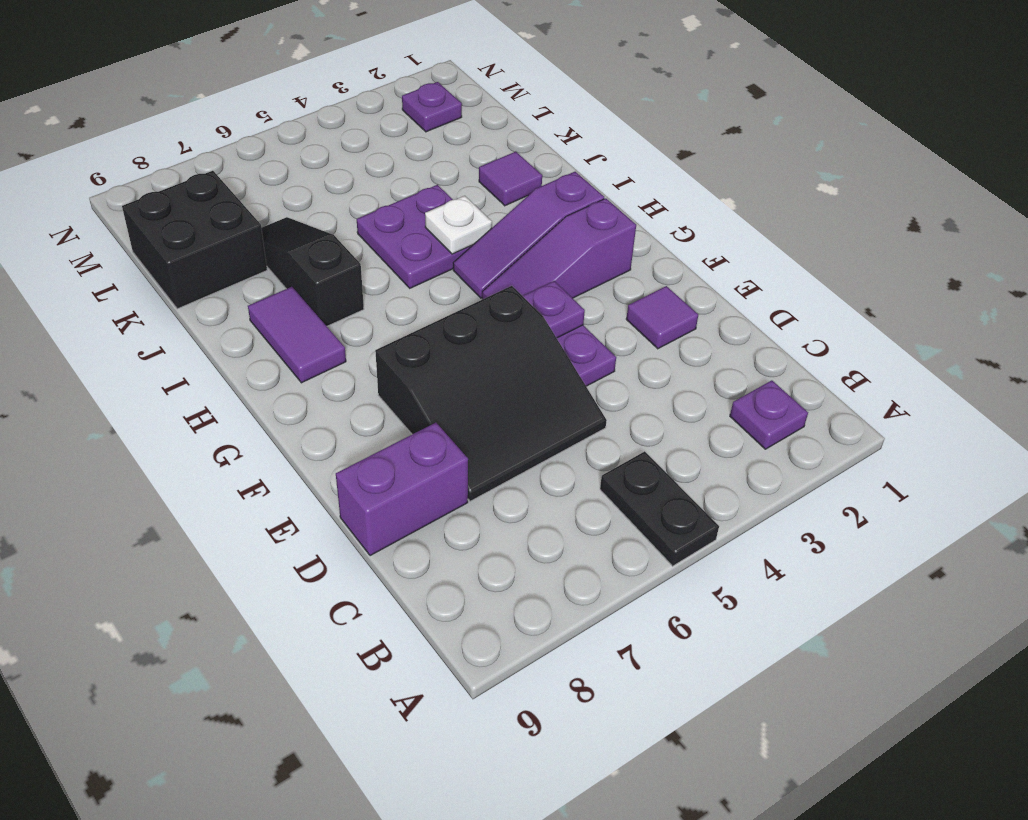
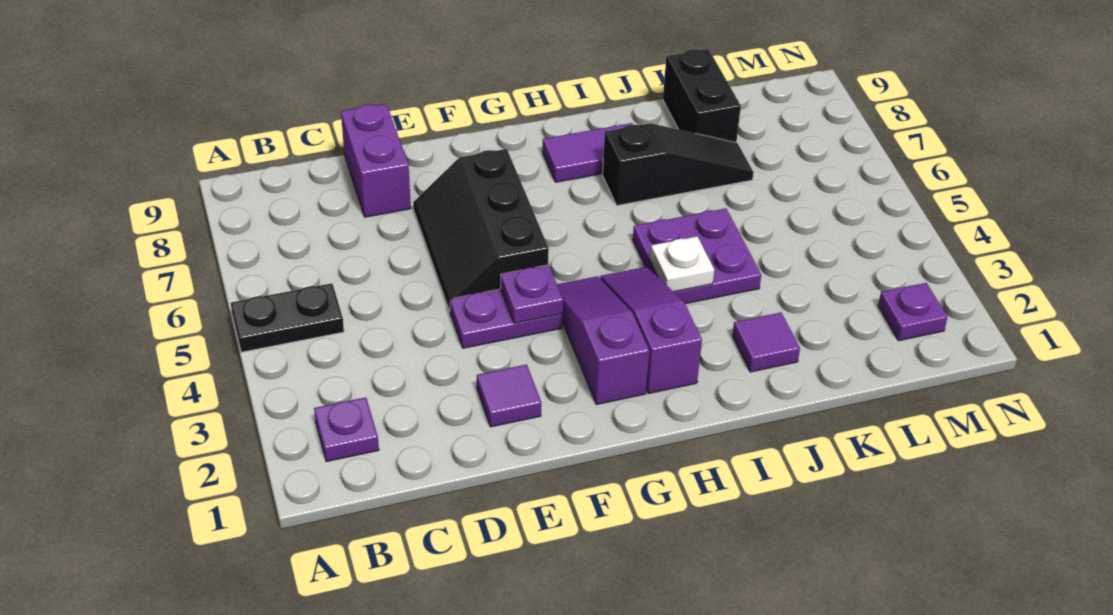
black 3x3 slope [375,286,607,501] -> black 2x3 slope [413,149,549,311]
black 2x2 brick [122,171,267,309] -> black 1x2 brick [663,49,741,143]

